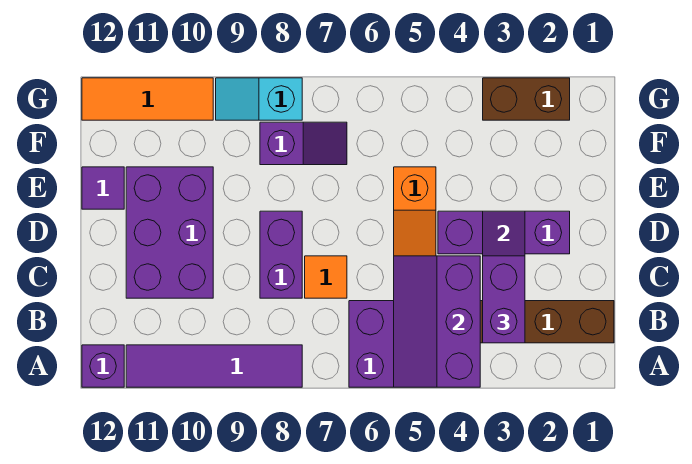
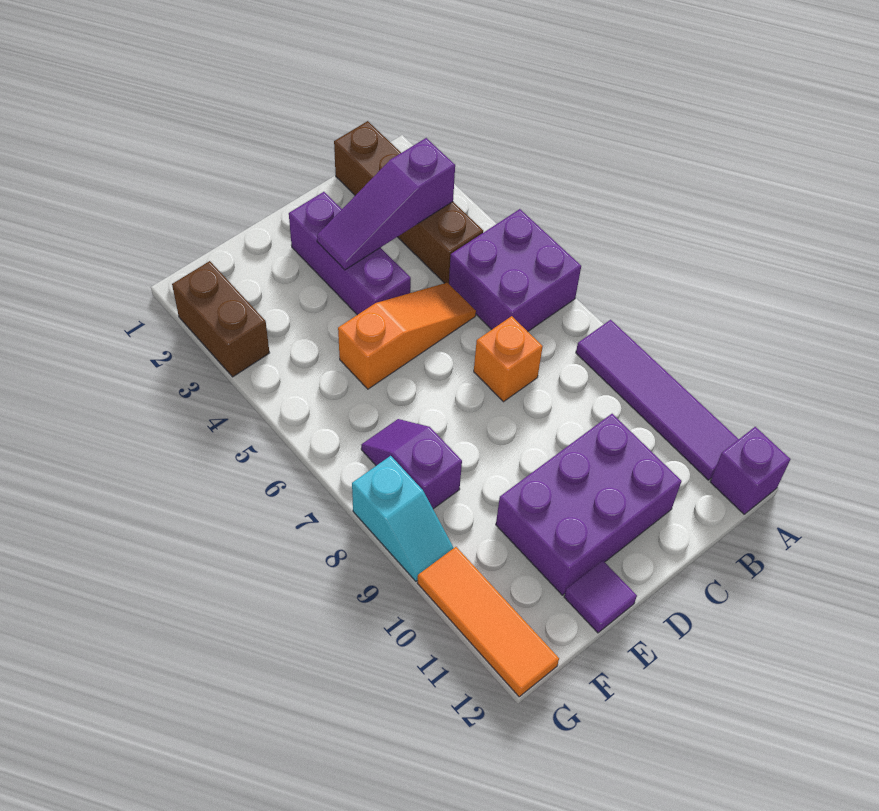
purple 2x3 slope [394,256,480,387] -> none
purple 1x2 brick [483,256,525,343] -> none
orange 1x1 tile [305,256,347,298] -> orange 1x1 brick [474,316,543,402]
purple 1x2 brick [260,211,302,298] -> none

